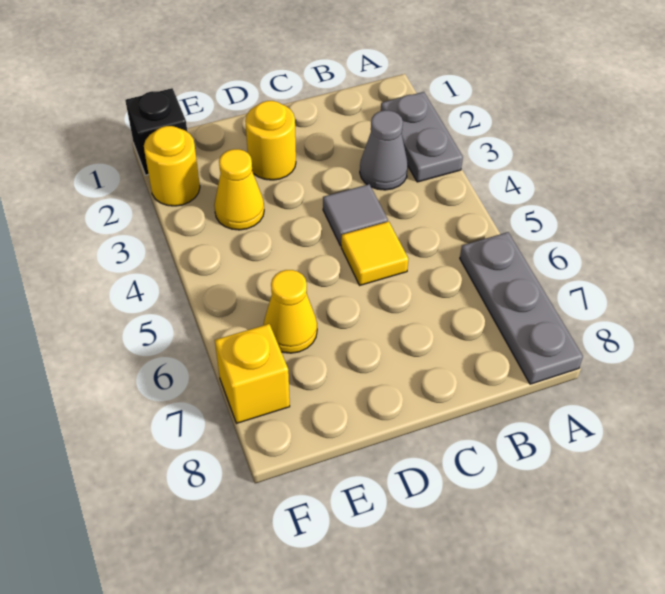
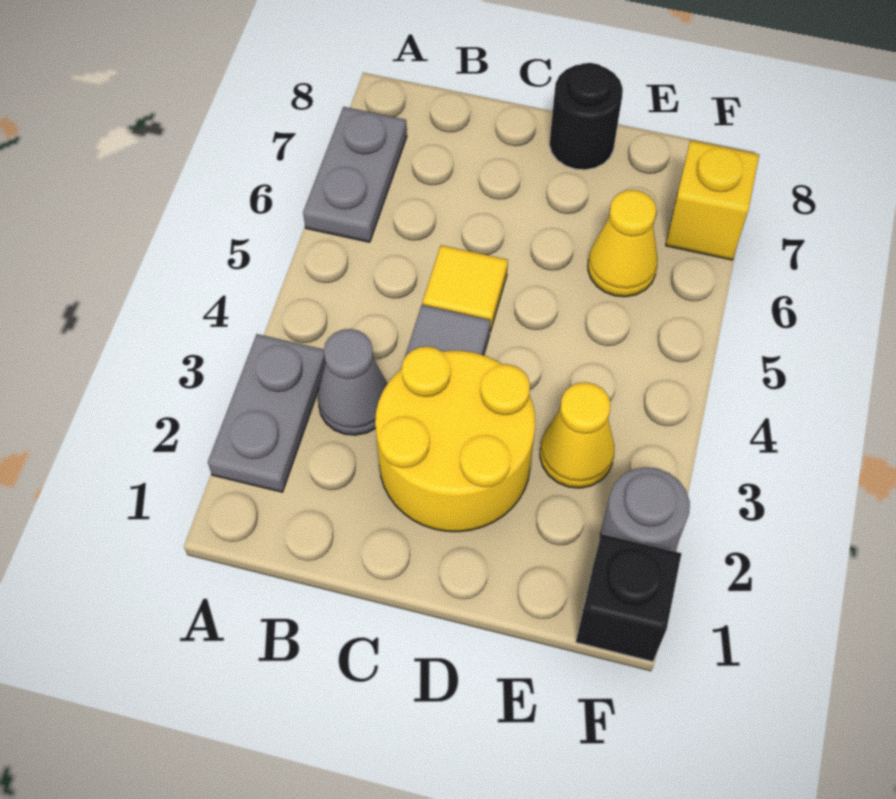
grey 1x3 plate [460,232,583,384] -> grey 1x2 plate [303,107,407,242]
yellow 1x1 round brick [245,101,296,180] -> yellow 2x2 round brick [375,347,535,532]
none -> black 1x1 round brick [549,63,623,170]
yellow 1x1 round brick [144,126,200,206] -> grey 1x1 round brick [600,467,690,551]

